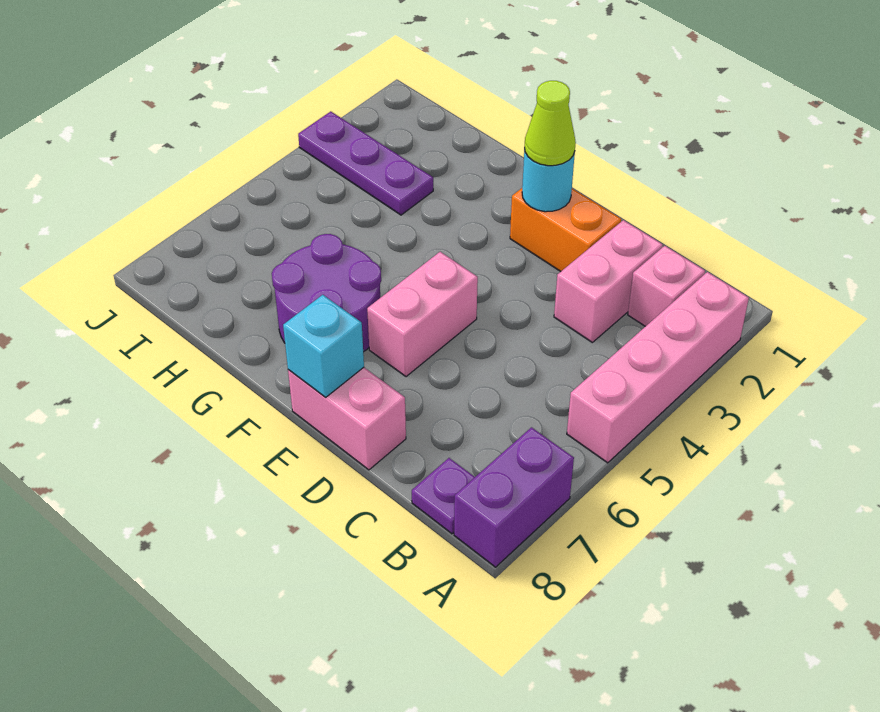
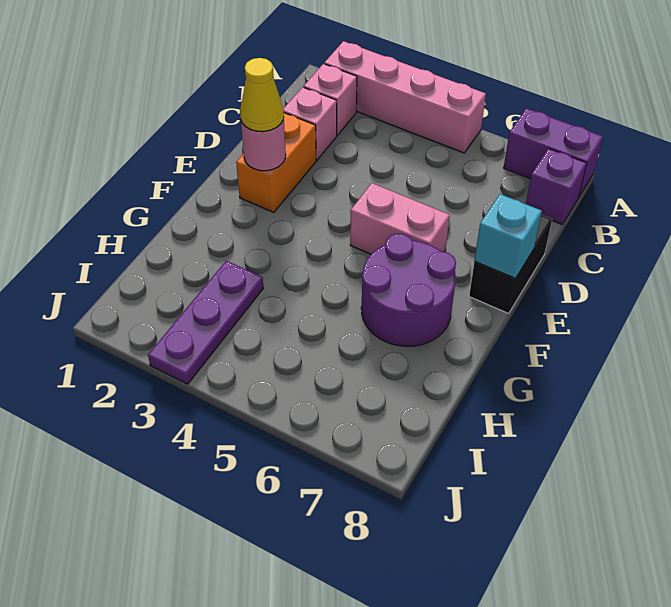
purple 1x1 plate [412,458,475,534] -> purple 1x1 brick [526,148,587,224]
pink 1x2 brick [554,220,663,343] -> pink 1x1 brick [283,87,337,160]
pink 1x2 brick [288,367,406,470] -> black 1x2 brick [469,215,552,313]
cyan 1x1 round brick [522,147,575,212] -> pink 1x1 round brick [241,118,286,171]
lime 1x1 cone [525,81,576,166] -> yellow 1x1 cone [240,58,284,132]

